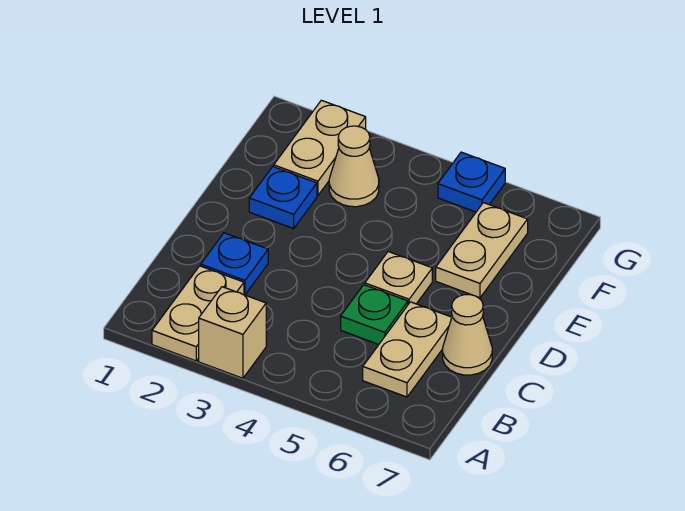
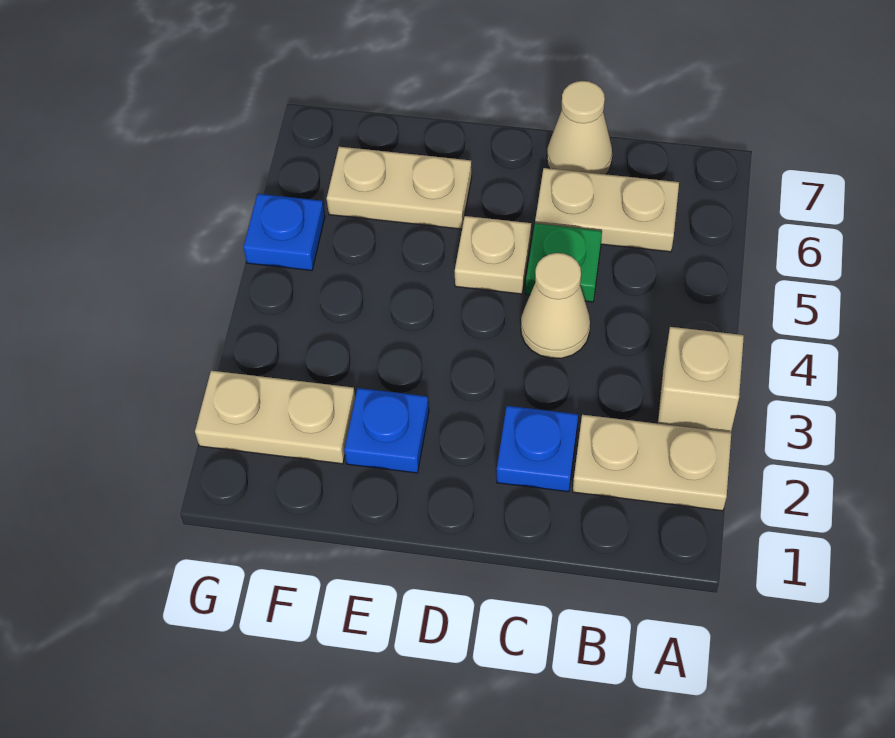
tan 1x1 cone [329,126,379,207] -> tan 1x1 cone moved to [521,253,590,358]

